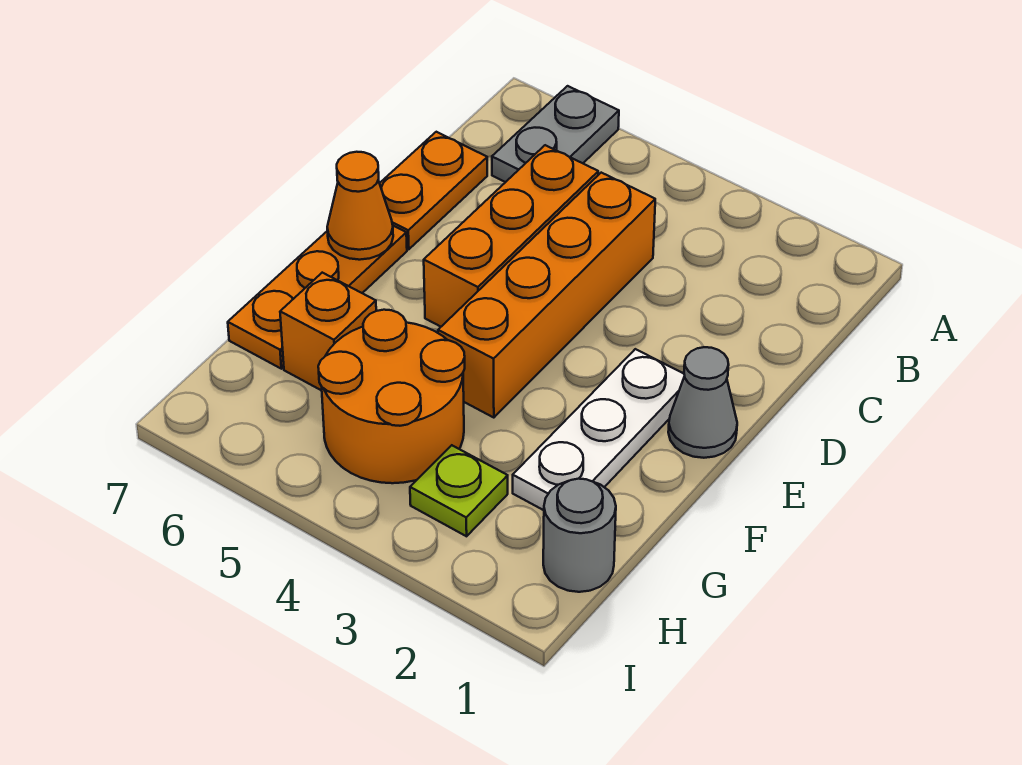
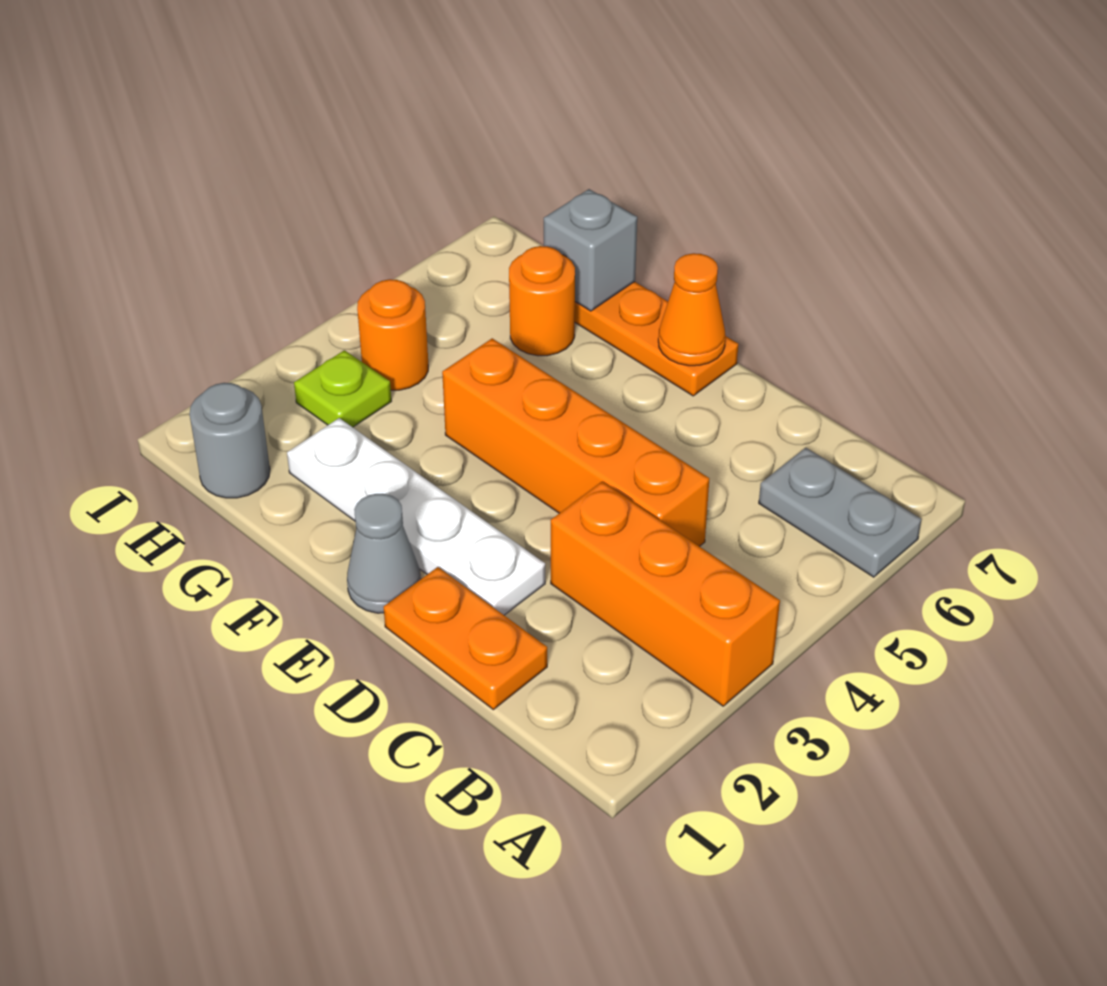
orange 1x3 brick [424,145,598,327] -> orange 1x3 brick moved to [551,482,780,706]
orange 1x2 plate [380,132,487,249] -> orange 1x2 plate moved to [384,567,547,710]
white 1x3 plate [513,349,685,510] -> white 1x4 plate [287,418,545,615]
orange 2x2 round brick [318,310,465,483] -> orange 1x1 round brick [357,279,428,390]
orange 1x1 brick [280,273,376,391] -> orange 1x1 round brick [509,246,575,356]
none -> grey 1x1 brick [544,189,637,311]

